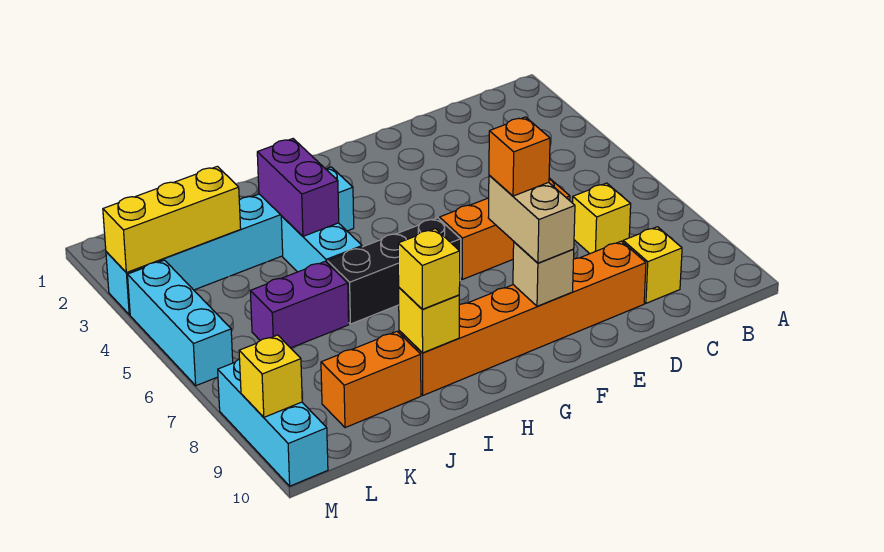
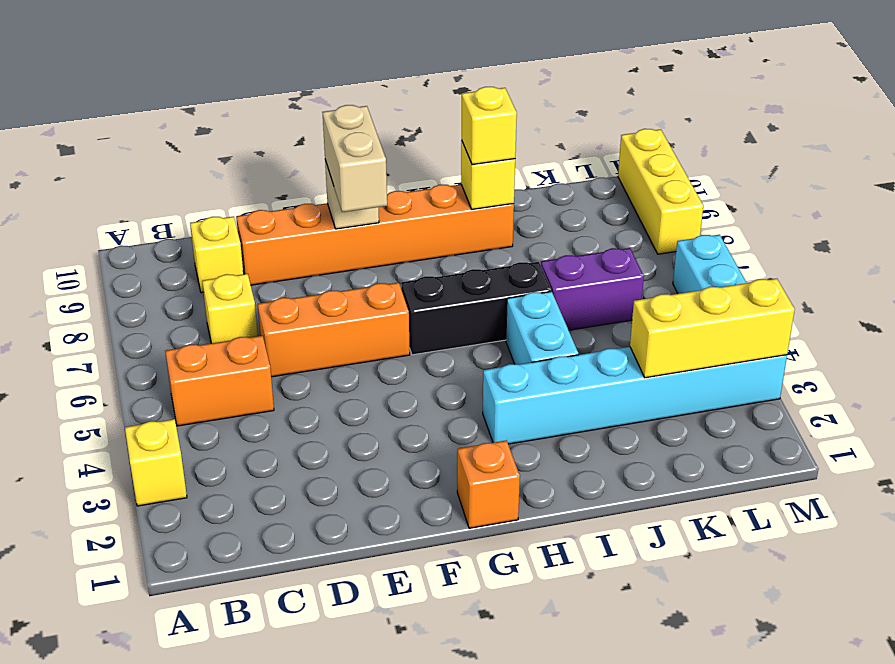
orange 1x1 brick [489,117,550,196] -> orange 1x1 brick moved to [457,440,520,528]
purple 1x2 brick [257,139,339,236] -> none
orange 1x2 brick [321,332,421,428] -> orange 1x2 brick moved to [165,336,274,426]
cyan 1x3 brick [218,359,328,486] -> yellow 1x3 brick [618,129,703,254]
yellow 1x1 brick [239,335,302,417] -> yellow 1x1 brick moved to [125,419,187,506]

